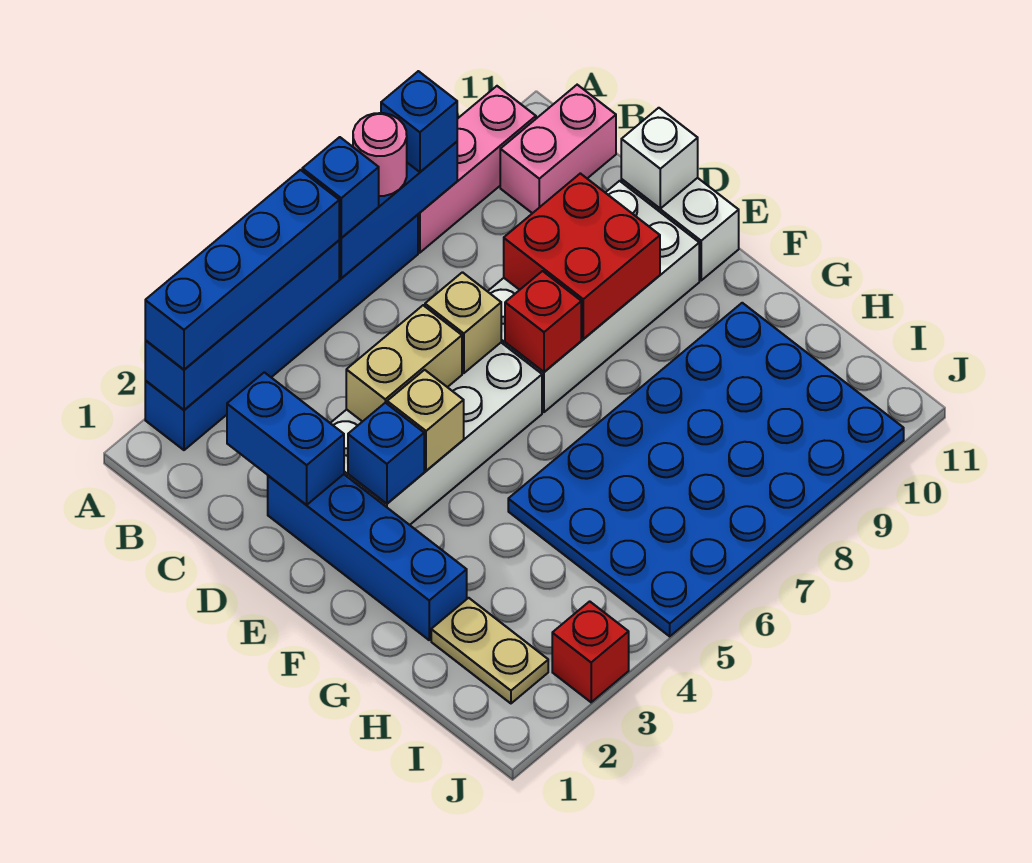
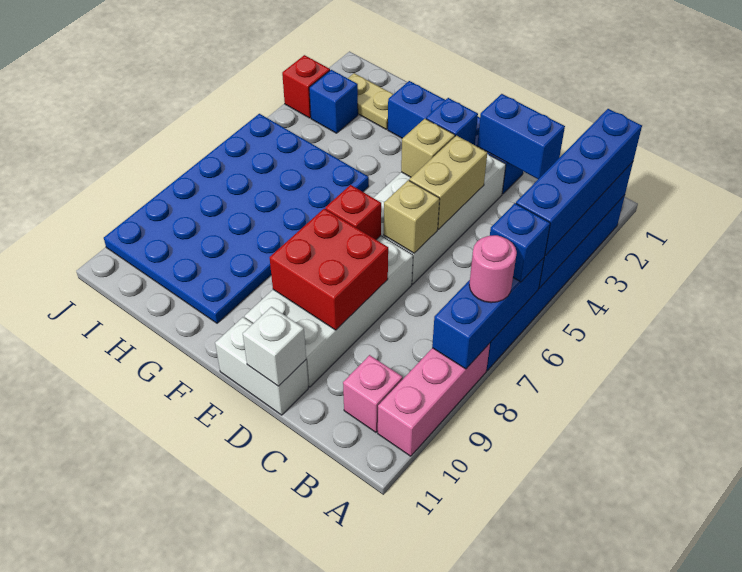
blue 1x1 brick [381,71,457,172] -> blue 1x1 brick moved to [309,70,358,133]
pink 1x2 brick [500,85,616,213] -> pink 1x1 brick [343,355,403,432]

